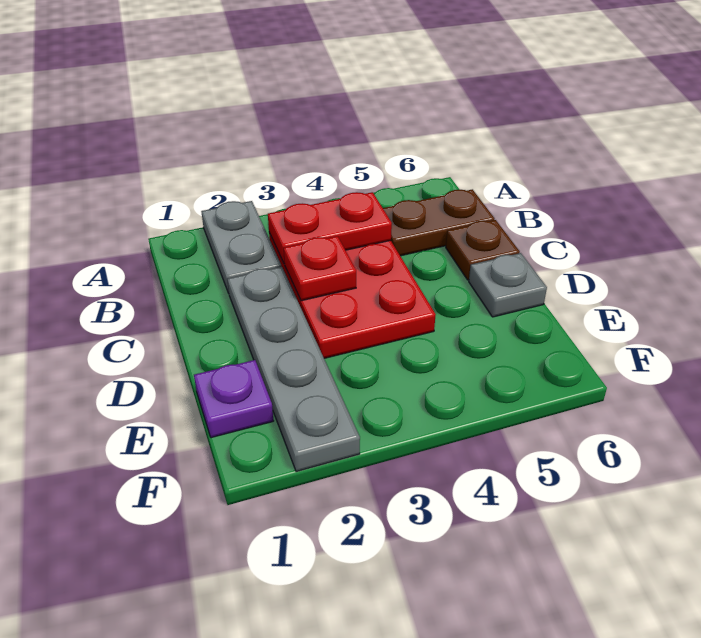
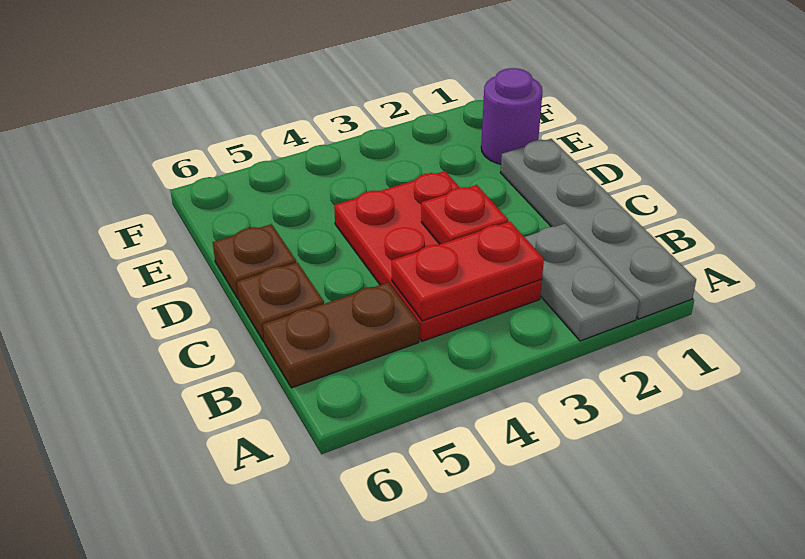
grey 1x4 plate [227,267,360,472] -> grey 1x4 plate moved to [500,139,696,319]
grey 1x1 plate [469,253,547,317] -> brown 1x1 plate [213,224,296,299]
purple 1x1 plate [194,360,273,438] -> purple 1x1 round brick [481,68,543,164]

